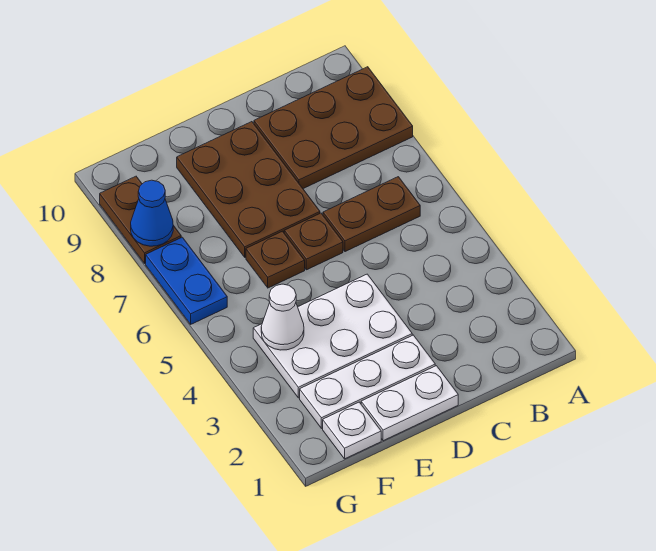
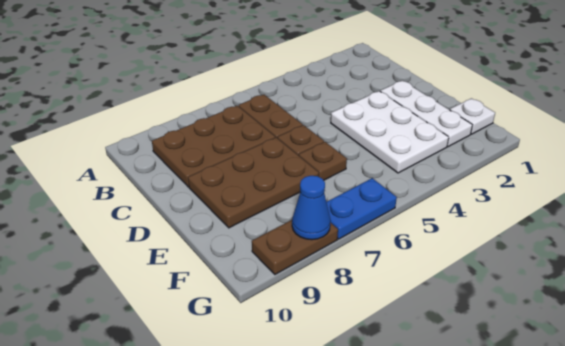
brown 2x3 plate [254,67,413,189] -> brown 2x3 plate turned to [152,106,275,187]
white 1x2 plate [361,366,458,441] -> none
white 1x1 cone [261,284,304,350] -> none

